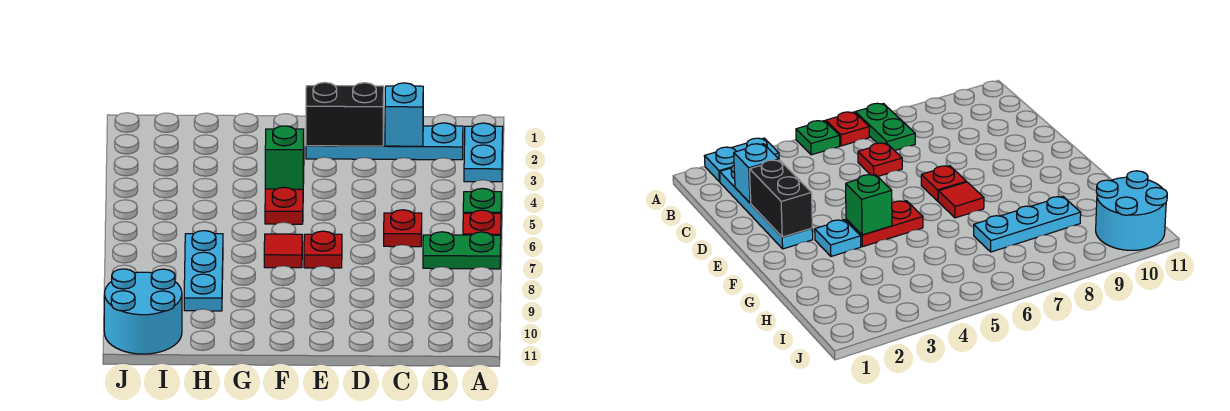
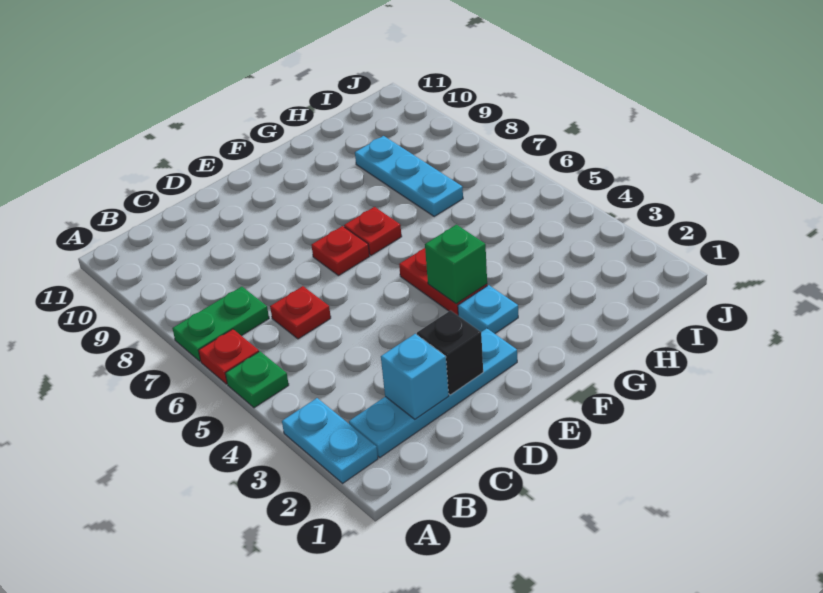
black 1x2 brick [306,83,384,146] -> black 1x1 brick [417,311,483,395]
red 1x1 tile [264,234,302,268] -> red 1x1 plate [344,207,402,255]
cyan 2x2 round brick [104,269,182,354] -> none

